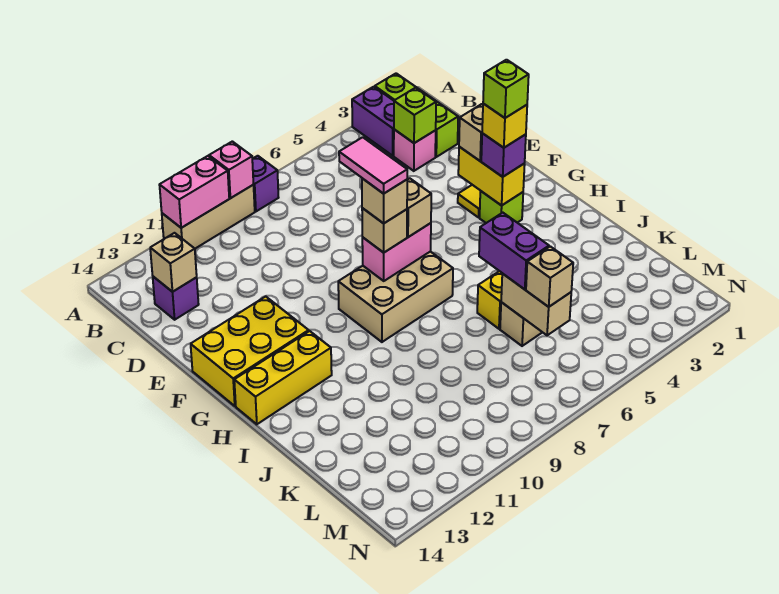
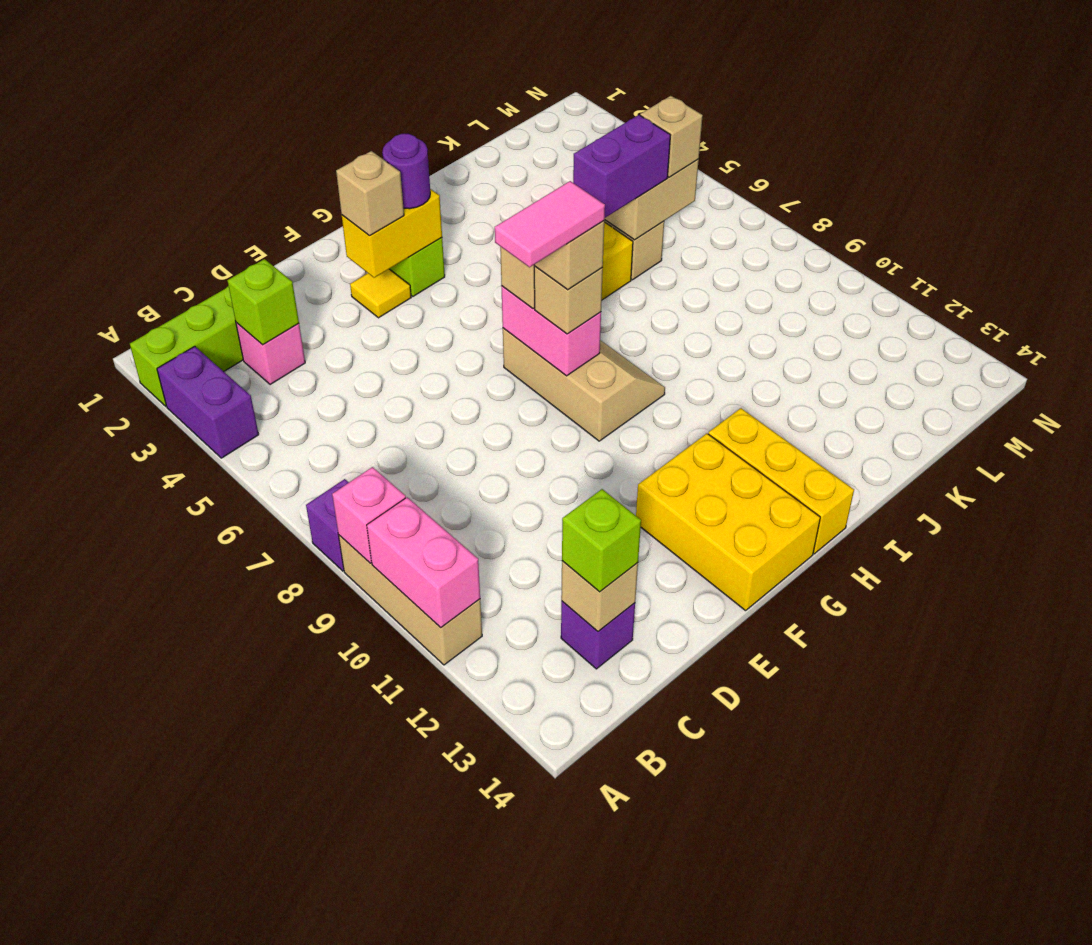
purple 1x2 brick [352,87,394,156] -> purple 1x2 brick turned to [157,346,259,458]
purple 1x1 brick [481,133,526,177] -> purple 1x1 round brick [382,134,430,209]
yellow 1x1 brick [482,104,527,148] -> none
lime 1x1 brick [483,60,529,118] -> lime 1x1 brick moved to [562,489,641,592]
tan 2x3 brick [338,251,453,342] -> tan 2x3 slope [503,328,665,441]

